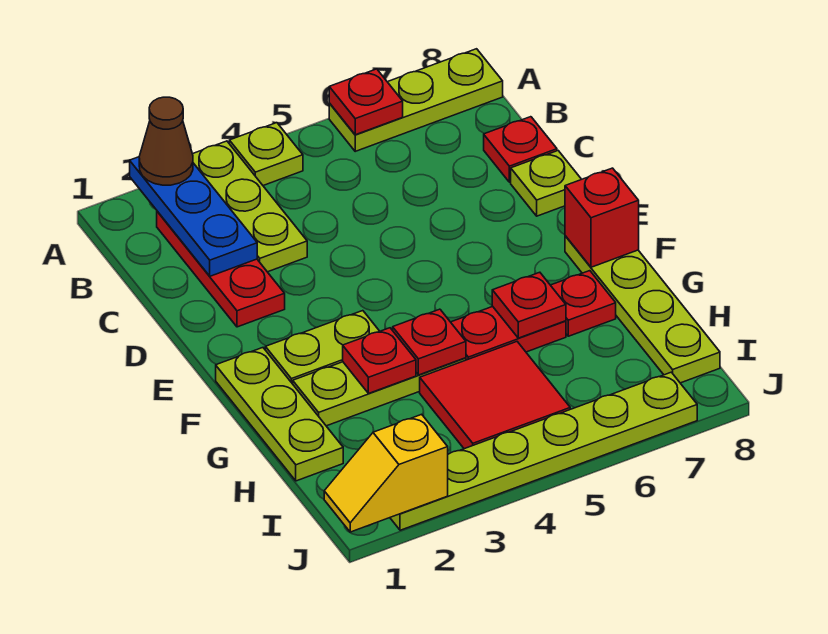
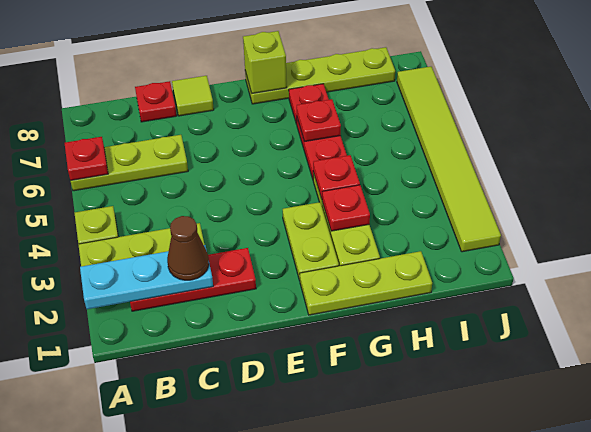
blue 1x3 plate [130,157,257,276] -> cyan 1x3 plate [80,245,213,309]
brown 1x1 cone [139,97,193,185] -> brown 1x1 cone moved to [167,216,209,280]
lime 1x3 plate [329,49,503,151] -> lime 1x3 plate turned to [71,135,188,191]
lime 1x1 plate [511,151,581,216] -> lime 1x1 tile [172,76,214,116]
red 1x1 brick [565,168,639,267] -> lime 1x1 brick [243,31,287,93]
red 2x2 tile [420,342,570,449] -> none
yellow 1x2 slope [324,414,448,532] -> none
lime 1x6 plate [390,372,697,530] -> lime 1x6 tile [397,67,501,252]

